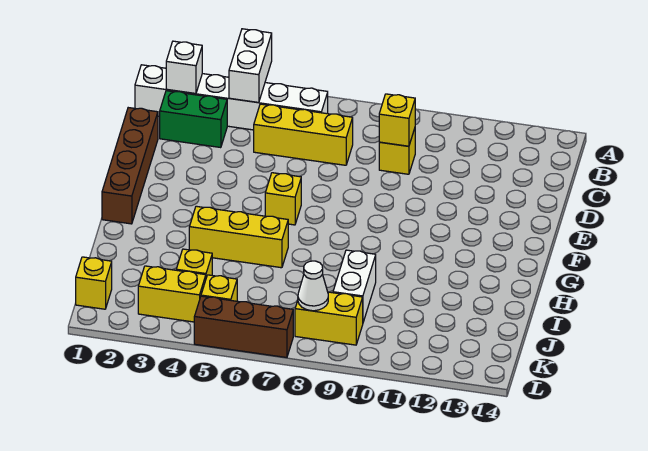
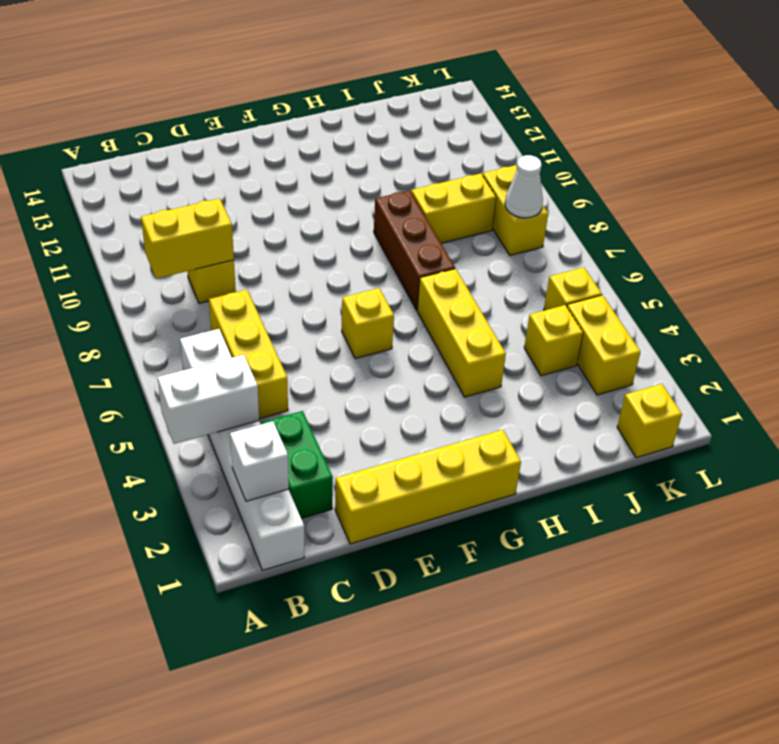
yellow 1x1 brick [379,94,415,146] -> yellow 1x2 brick [141,198,234,279]
brown 1x4 brick [102,108,158,224] -> yellow 1x4 brick [335,430,521,544]
white 1x2 brick [333,250,376,322] -> yellow 1x2 brick [411,174,496,243]
brown 1x3 brick [194,296,293,358] -> brown 1x3 brick moved to [374,190,455,310]

